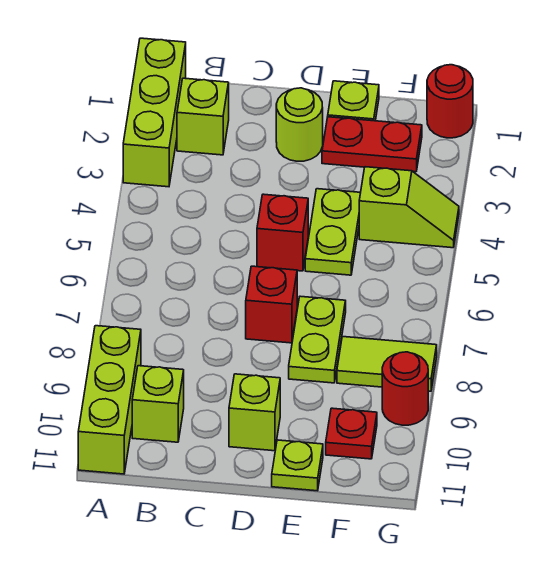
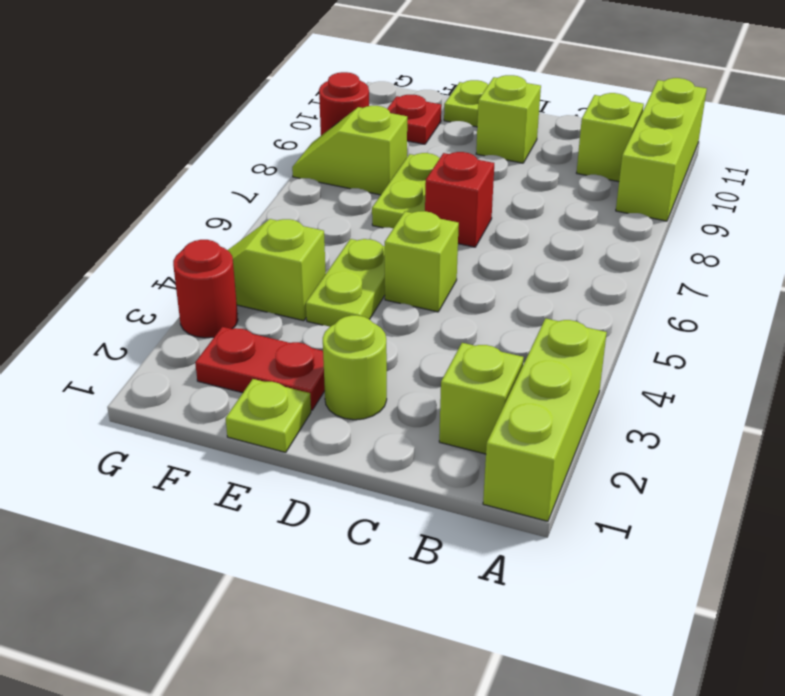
red 1x1 brick [257,194,308,271] -> lime 1x1 brick [385,211,459,312]
lime 1x2 tile [337,337,437,391] -> lime 1x2 slope [292,106,407,195]
red 1x1 round brick [427,65,473,138] -> red 1x1 round brick moved to [173,240,238,338]

